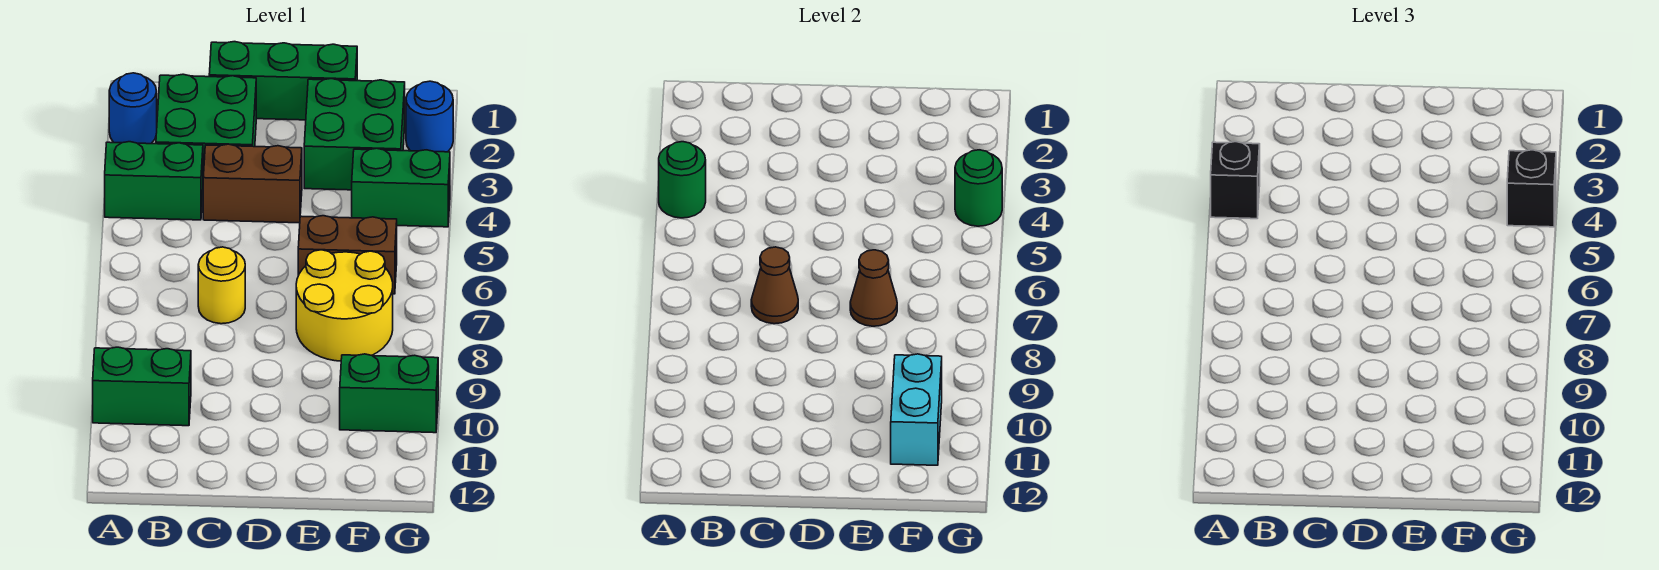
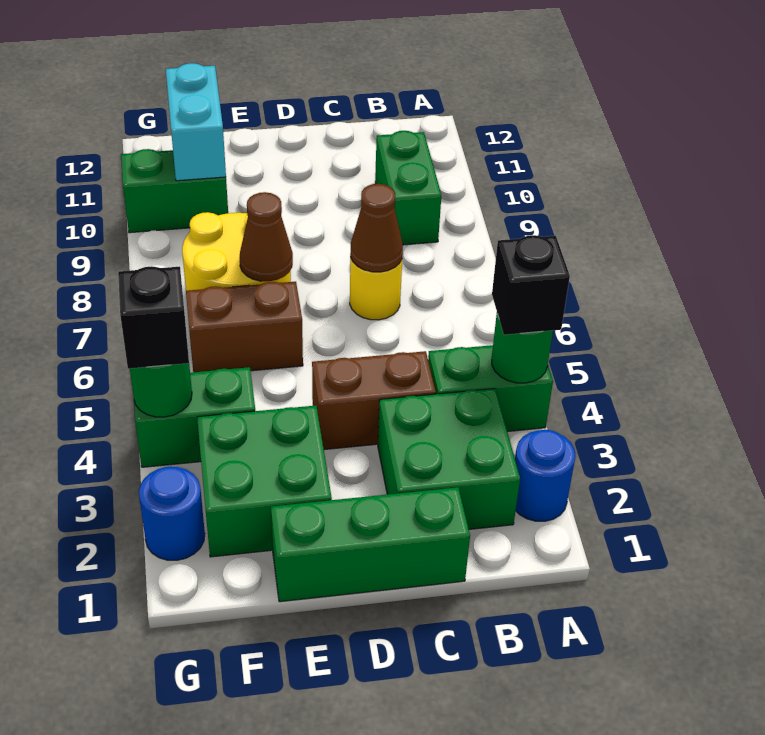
green 1x2 brick [93,347,191,426] -> green 1x2 brick turned to [375,131,441,245]

